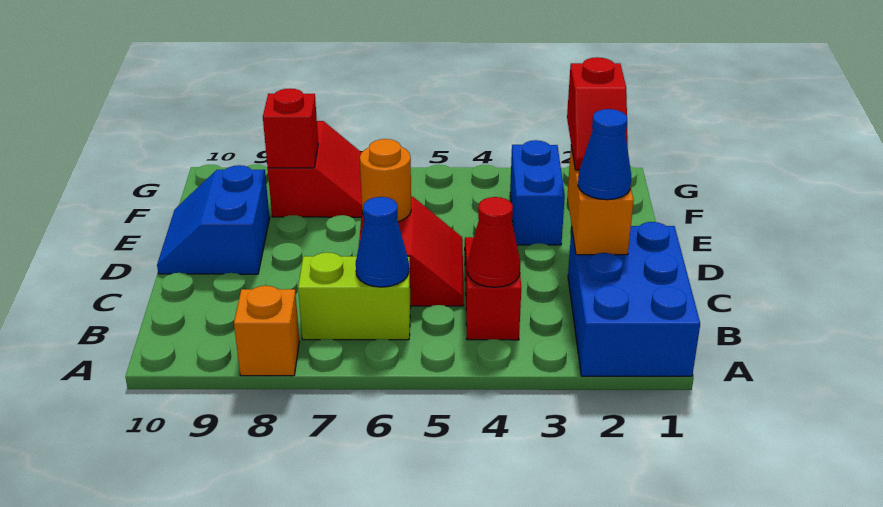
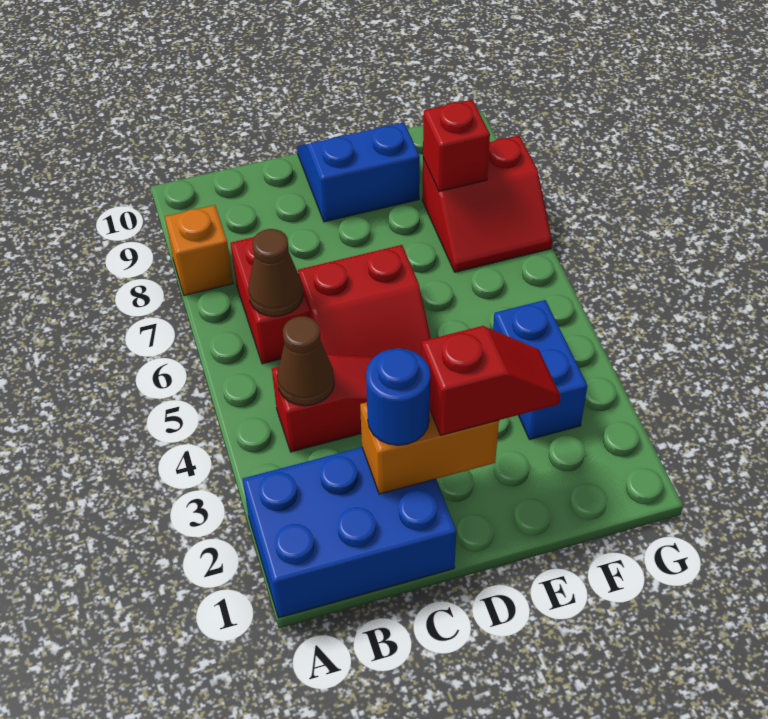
red 1x1 cone [467,197,521,287] -> brown 1x1 cone [277,316,334,406]
lime 1x2 brick [298,252,411,340] -> red 1x2 brick [231,237,310,364]
blue 1x1 cone [356,197,409,287] -> brown 1x1 cone [248,229,303,317]
blue 1x1 cone [578,109,631,200] -> blue 1x1 round brick [366,348,430,445]
red 1x2 slope [567,57,628,170] -> red 1x2 slope turned to [422,326,561,435]
orange 1x1 round brick [360,139,411,222] -> none
blue 1x2 brick [510,140,565,245] -> blue 1x2 brick turned to [493,300,587,440]

